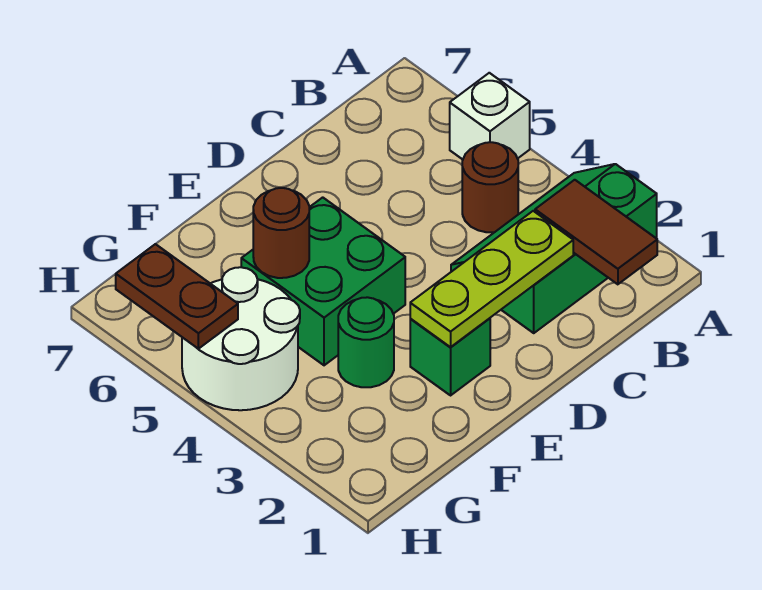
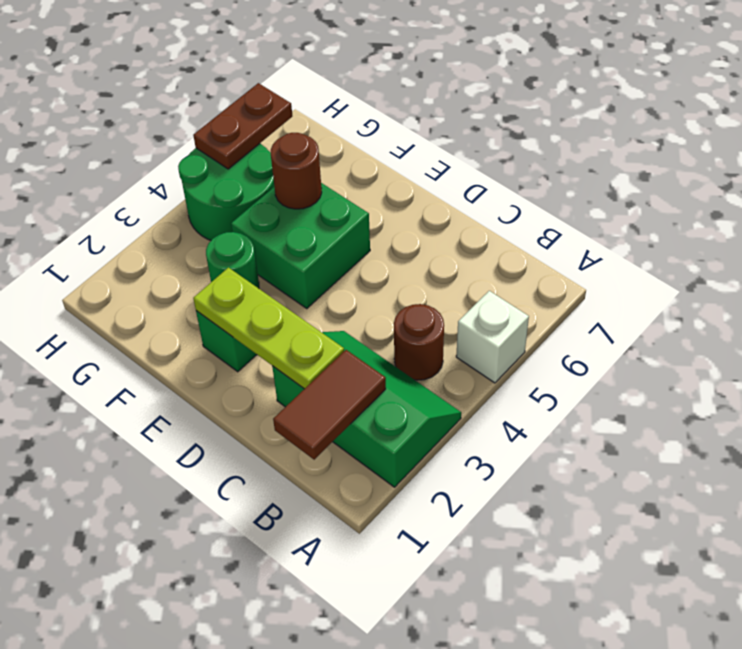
white 2x2 round brick [182,267,300,410] -> green 2x2 round brick [178,144,274,240]

